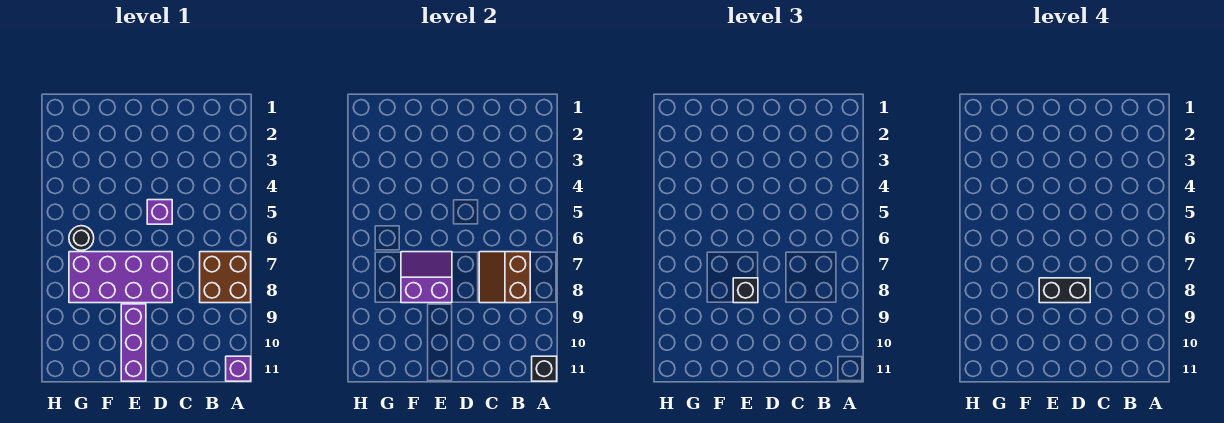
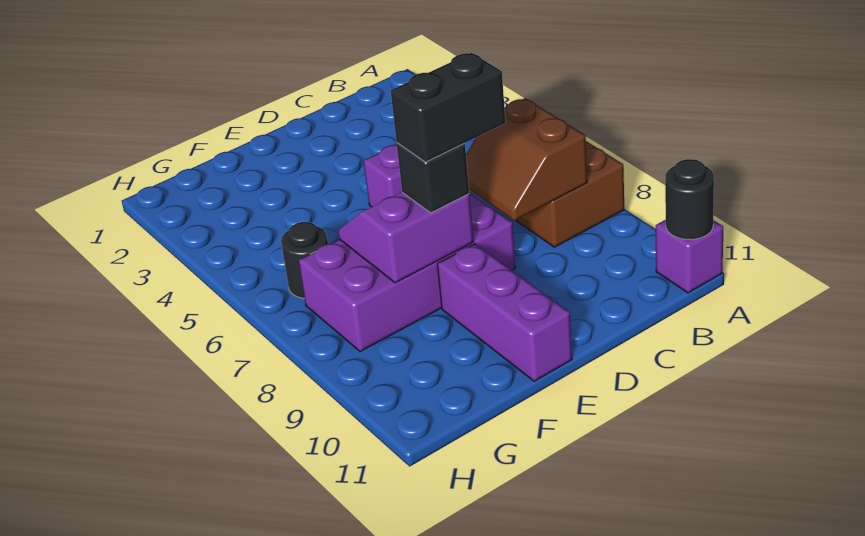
black 1x1 brick [532,356,557,381] -> black 1x1 round brick [665,159,714,240]

